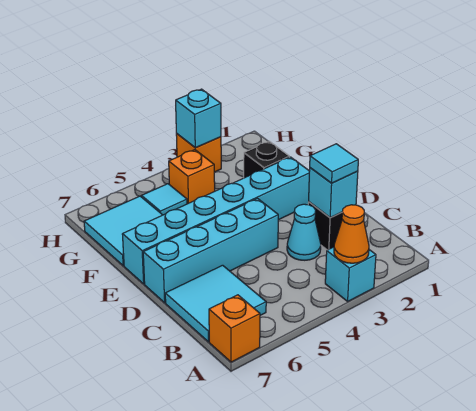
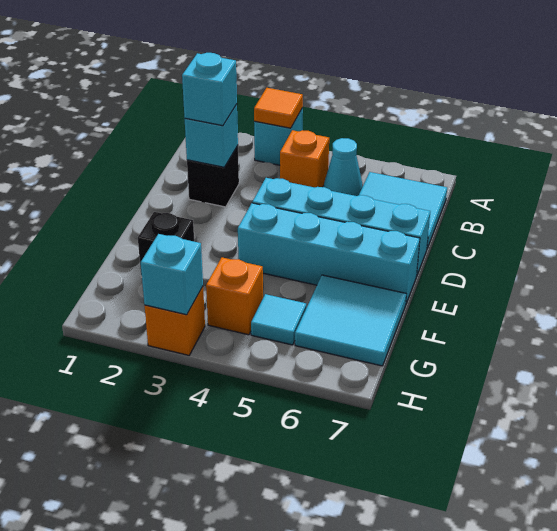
orange 1x1 cone [334,205,369,263] -> orange 1x1 tile [254,88,303,128]
orange 1x1 brick [209,295,260,362] -> orange 1x1 brick moved to [280,130,329,188]
cyan 1x1 tile [310,144,358,183] -> cyan 1x1 brick [182,53,237,126]
cyan 1x1 cone [287,204,321,260] -> cyan 1x1 cone moved to [324,138,363,196]
cyan 1x6 brick [122,157,309,284] -> cyan 1x4 brick [238,203,420,304]

